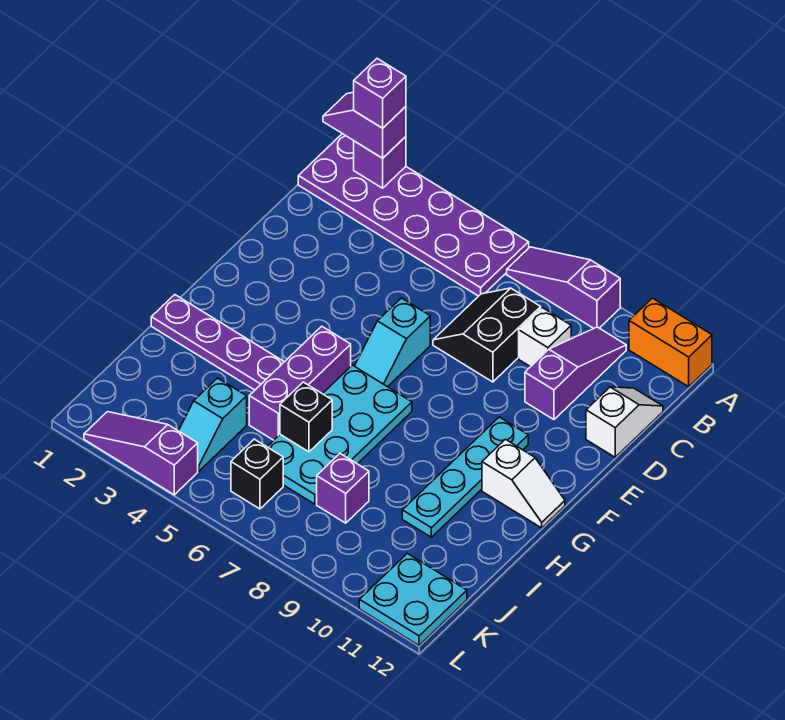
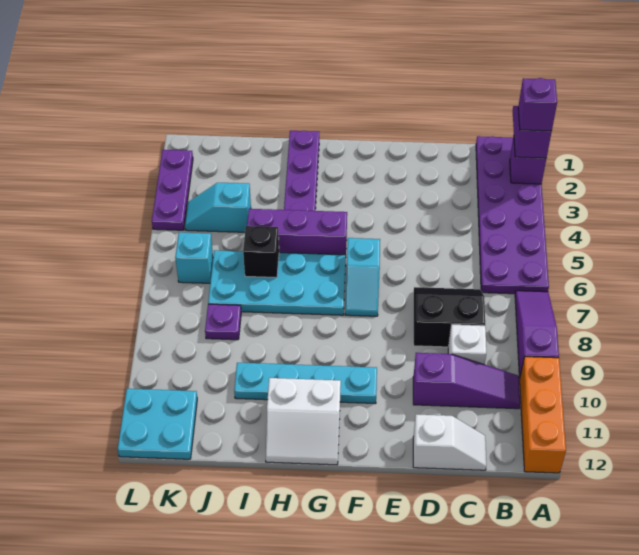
orange 1x2 brick [629,298,712,387] -> orange 1x3 brick [520,357,566,473]
cyan 1x2 slope [355,298,430,387] -> cyan 1x2 slope turned to [345,238,380,316]
white 1x2 slope [482,439,565,528] -> white 2x2 slope [266,378,341,465]
purple 1x1 brick [317,454,369,523] -> purple 1x1 plate [205,304,241,340]
black 1x1 brick [231,439,283,509] -> cyan 1x1 brick [175,232,213,283]
purple 1x3 slope [84,412,198,495] -> purple 1x3 plate [152,150,193,230]

